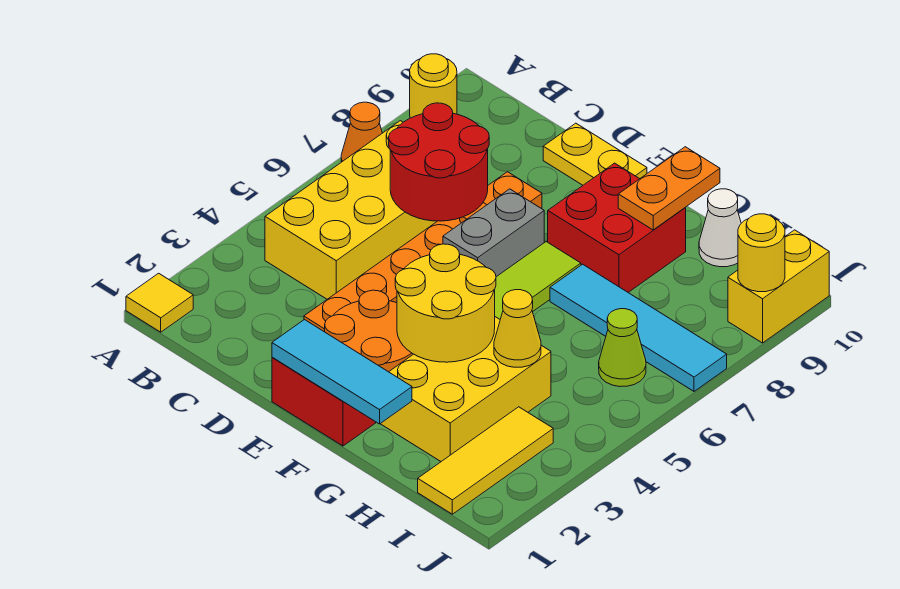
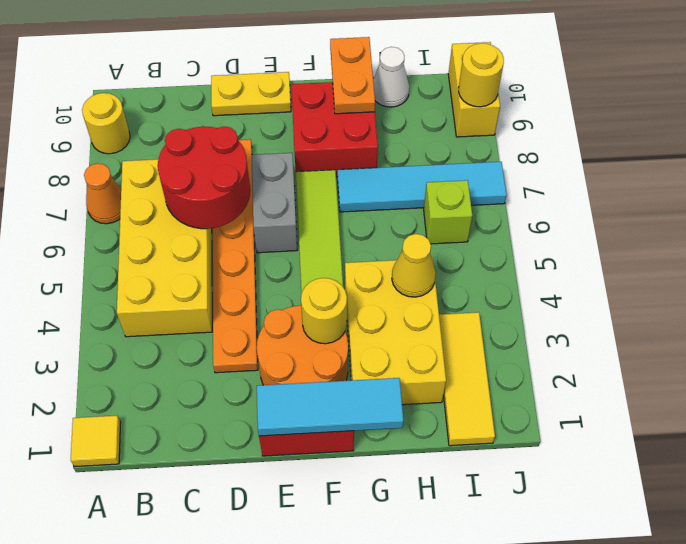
yellow 2x2 round brick [395,244,496,362] -> yellow 1x1 round brick [301,278,347,344]
lime 1x1 cone [599,309,646,387] -> lime 1x1 brick [424,180,472,244]

